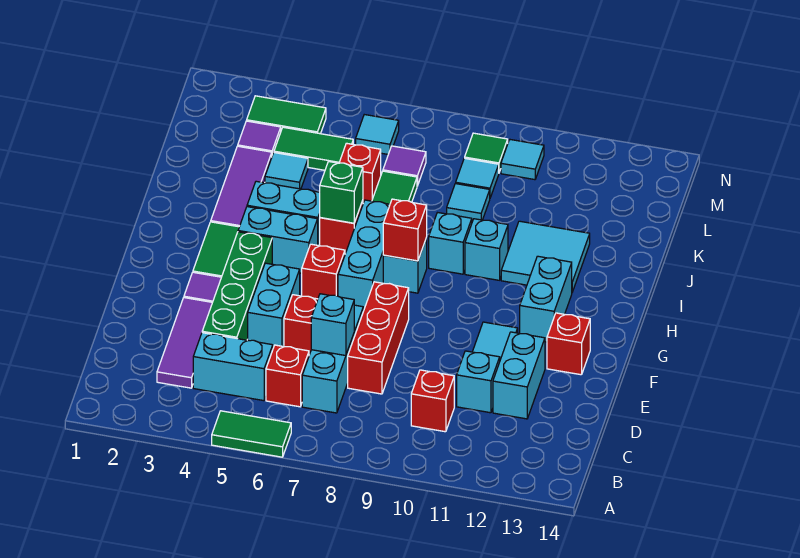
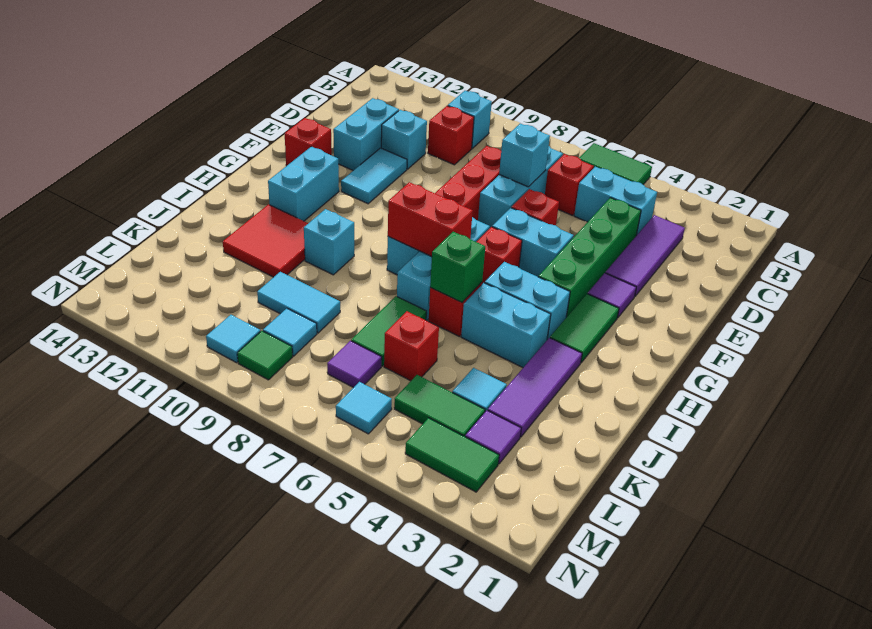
cyan 1x2 brick [248,263,300,348] -> cyan 1x2 brick turned to [492,208,574,277]
red 1x1 brick [383,199,427,261] -> red 1x2 brick [388,182,473,257]
cyan 1x1 brick [429,213,472,274] -> cyan 1x1 brick moved to [448,91,492,148]
cyan 2x2 tile [501,221,590,292] -> red 2x2 tile [223,205,308,277]
cyan 1x1 tile [447,184,490,222] -> cyan 1x2 tile [257,272,340,333]

